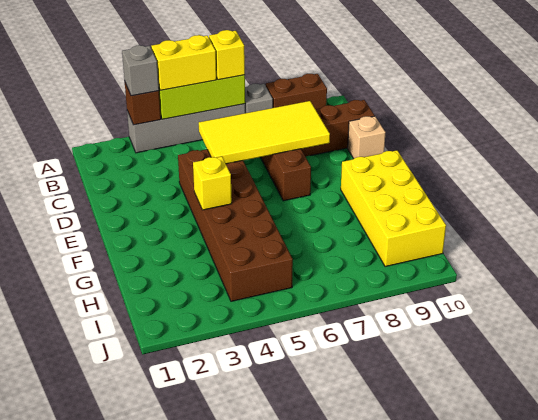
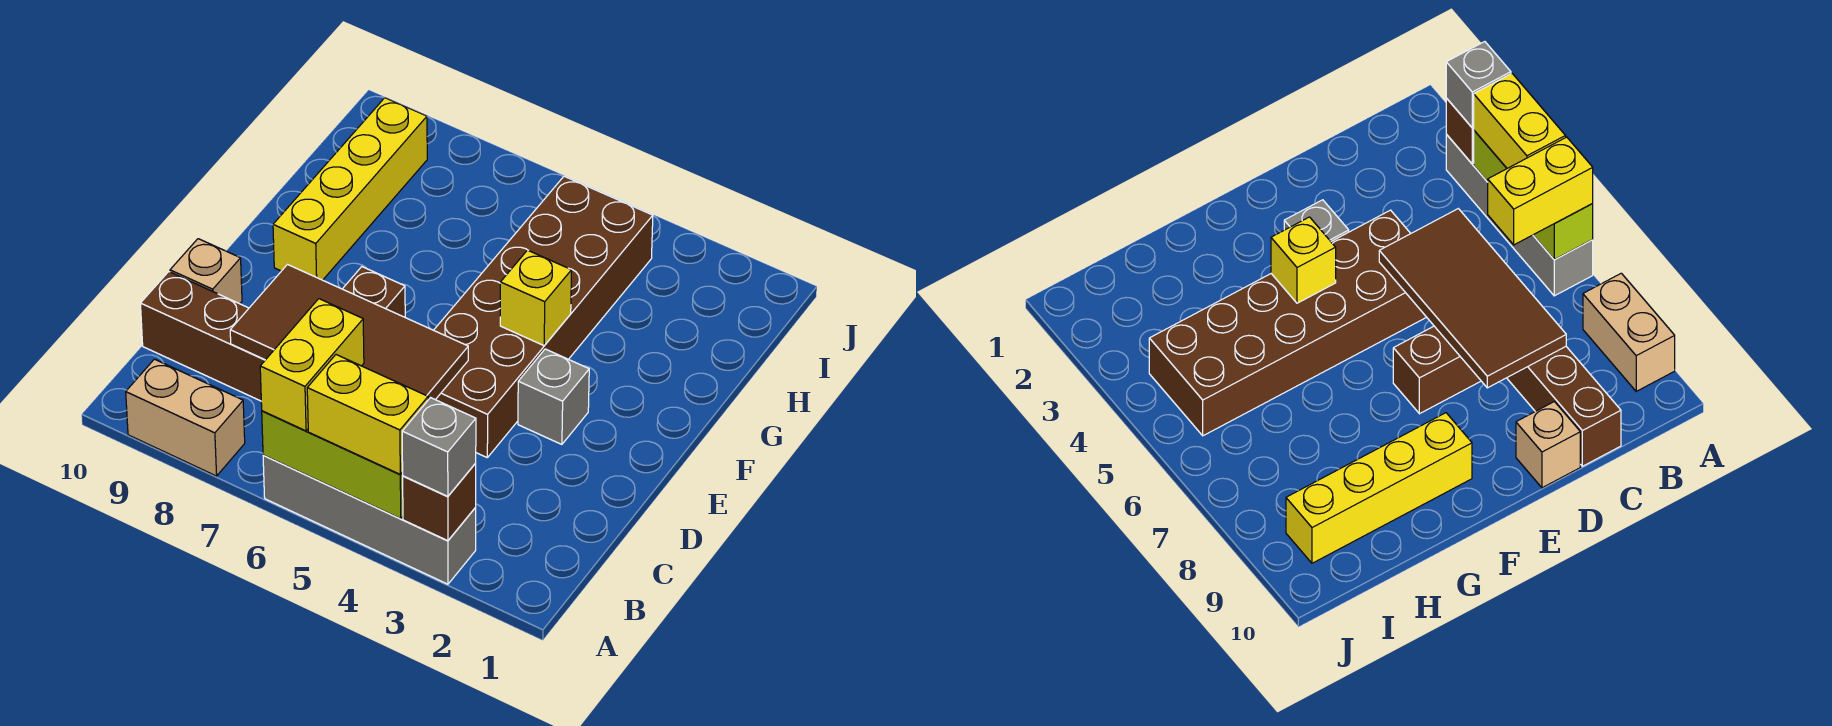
yellow 1x1 brick [209,30,245,80] -> yellow 1x2 brick [260,299,364,431]
grey 1x1 brick [245,84,273,113] -> grey 1x1 brick moved to [518,349,589,444]
brown 1x2 brick [266,74,327,109] -> tan 1x2 brick [126,359,245,476]
yellow 2x4 tile [199,101,330,164] -> brown 2x4 tile [230,265,468,400]
yellow 2x4 brick [341,150,446,267] -> yellow 1x4 brick [273,98,427,280]

